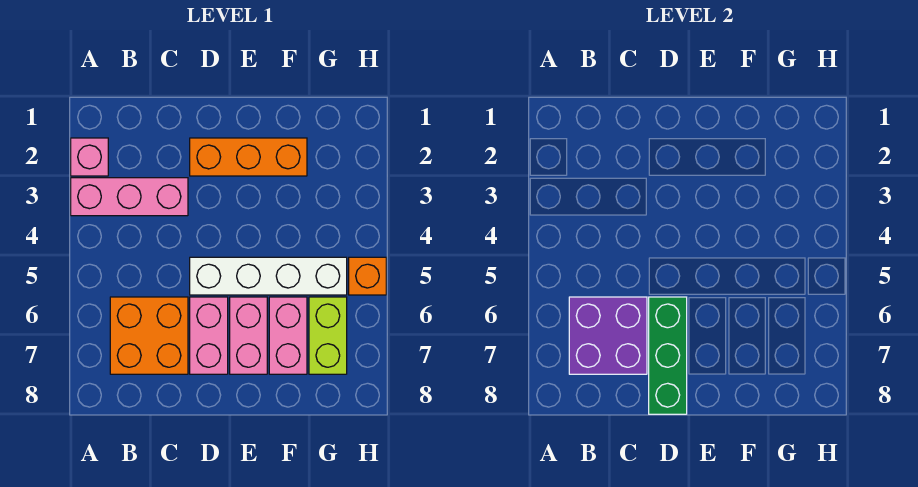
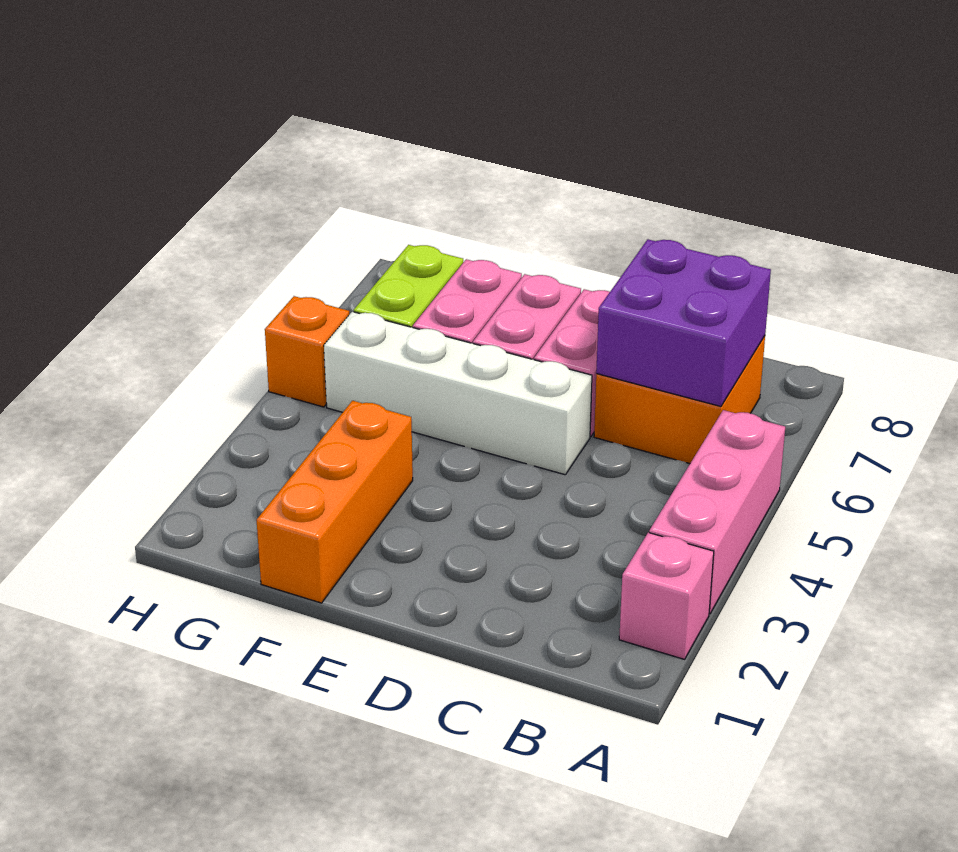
pink 1x3 brick [71,178,188,216] -> pink 1x3 brick turned to [649,410,785,614]
orange 1x3 brick [190,138,307,176] -> orange 1x3 brick turned to [257,401,413,603]
green 1x3 brick [649,297,687,414] -> none

